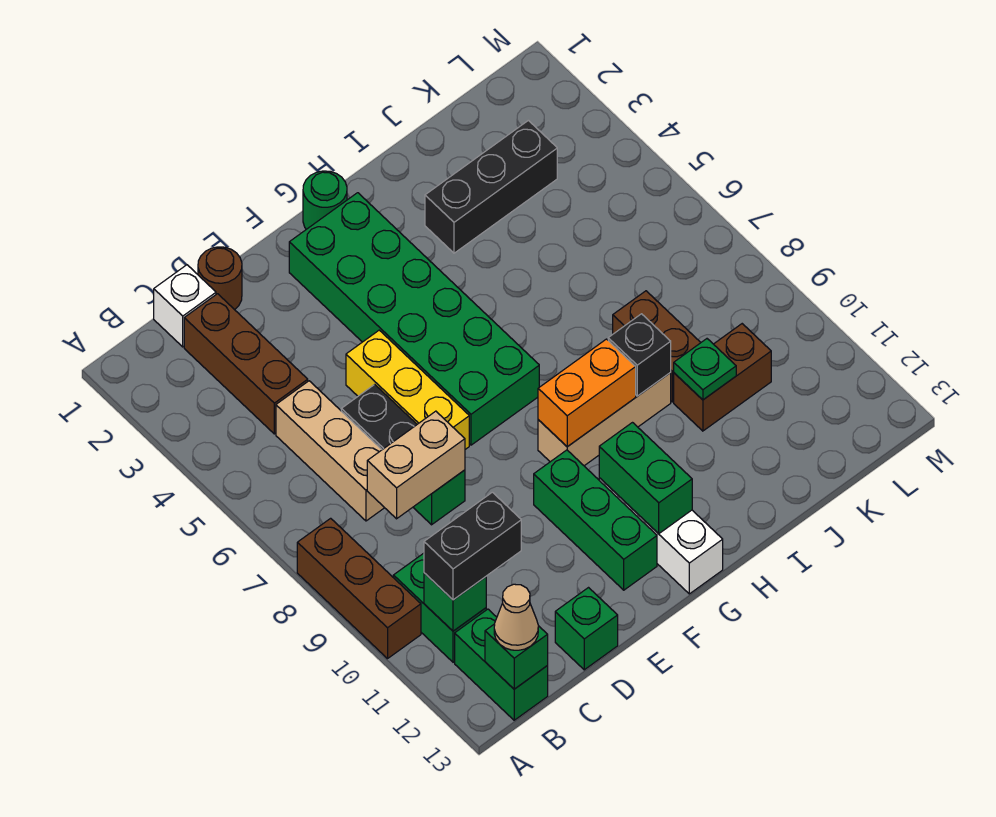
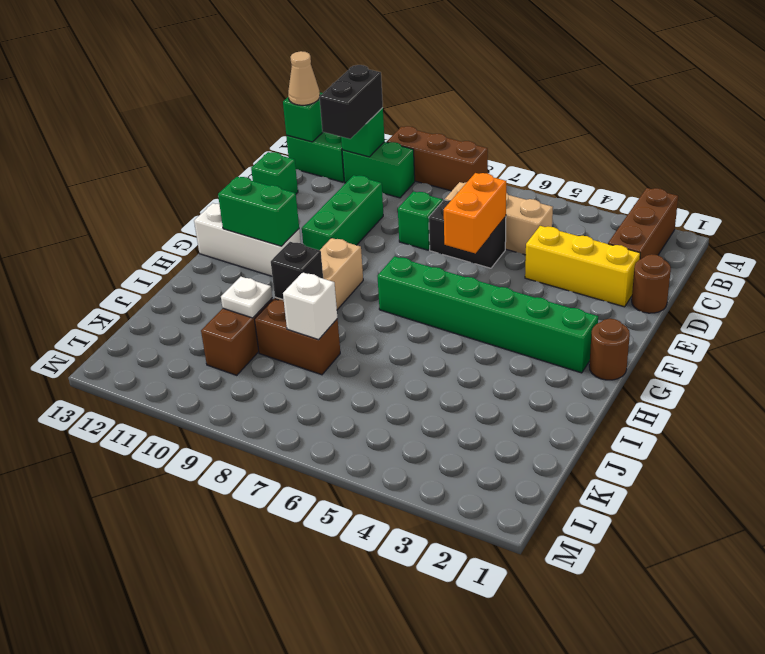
white 1x1 brick [154,265,216,347] -> white 1x1 brick moved to [283,272,337,340]
brown 1x3 brick [184,294,308,434] -> brown 1x3 brick turned to [608,188,678,259]
tan 1x2 brick [367,411,465,519] -> none
yellow 1x3 brick [346,330,469,449] -> yellow 1x3 brick moved to [525,226,640,307]
green 2x6 brick [289,193,539,445] -> green 1x6 brick [378,256,598,373]
green 1x3 brick [534,450,657,590] -> green 1x3 brick turned to [302,175,383,250]
green 1x1 round brick [303,171,347,229] -> brown 1x1 round brick [589,319,630,380]
orange 1x2 brick [538,339,636,447] -> orange 1x2 brick moved to [444,173,506,253]
black 1x3 brick [425,120,557,253] -> none
green 1x1 plate [674,339,736,400] -> white 1x1 plate [221,277,272,318]

